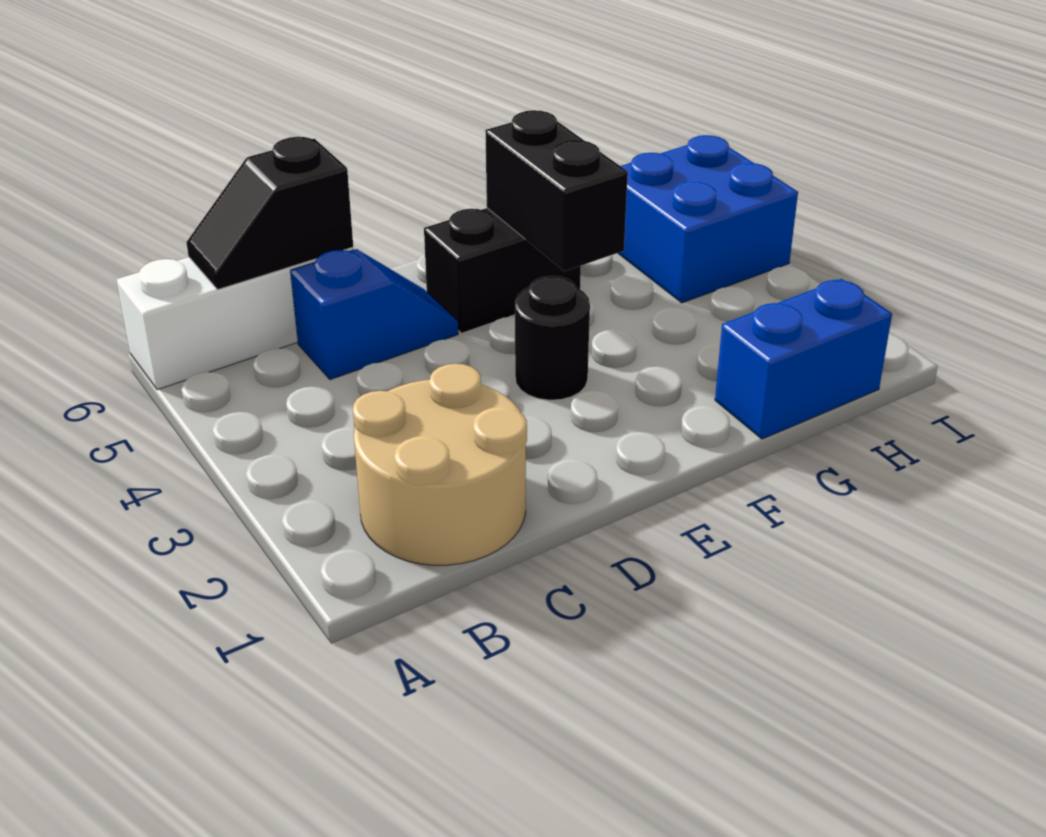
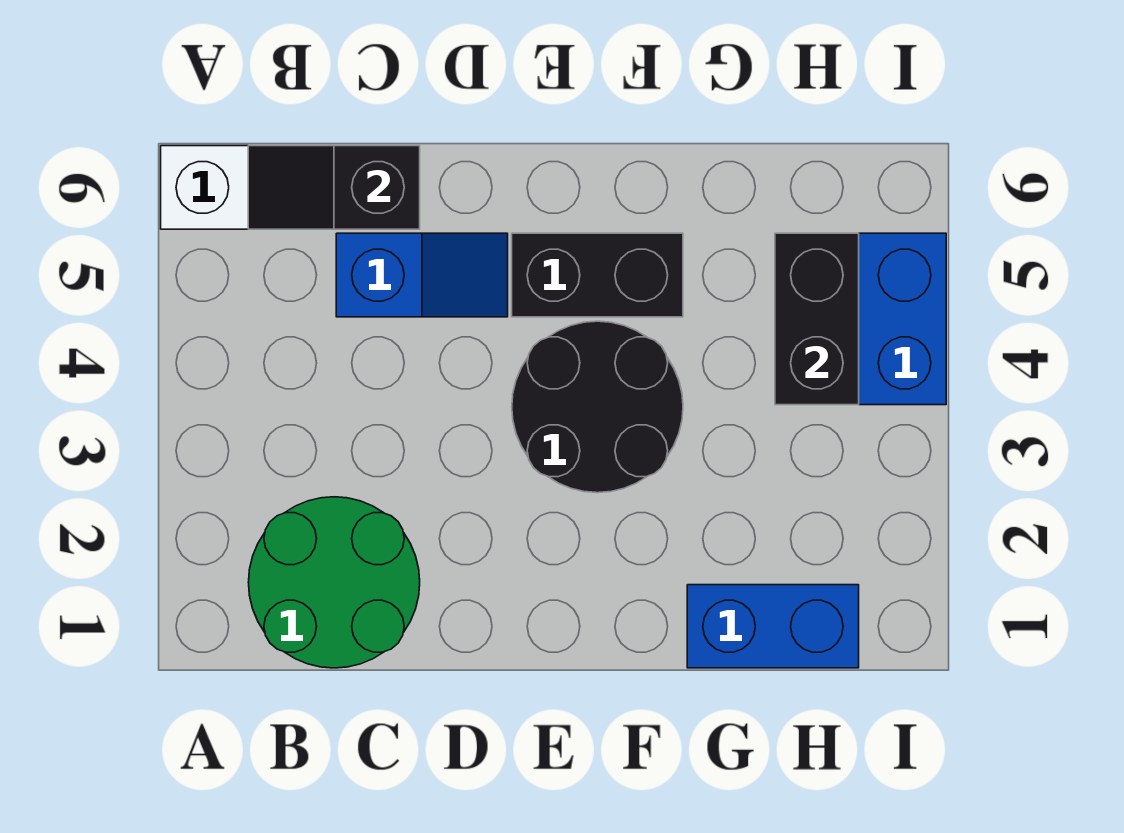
tan 2x2 round brick [353,364,527,565] -> green 2x2 round brick [248,497,420,668]
black 1x1 round brick [515,276,590,400] -> black 2x2 round brick [512,321,683,493]
black 1x2 brick [485,110,628,271] -> black 1x2 brick moved to [775,233,859,405]

